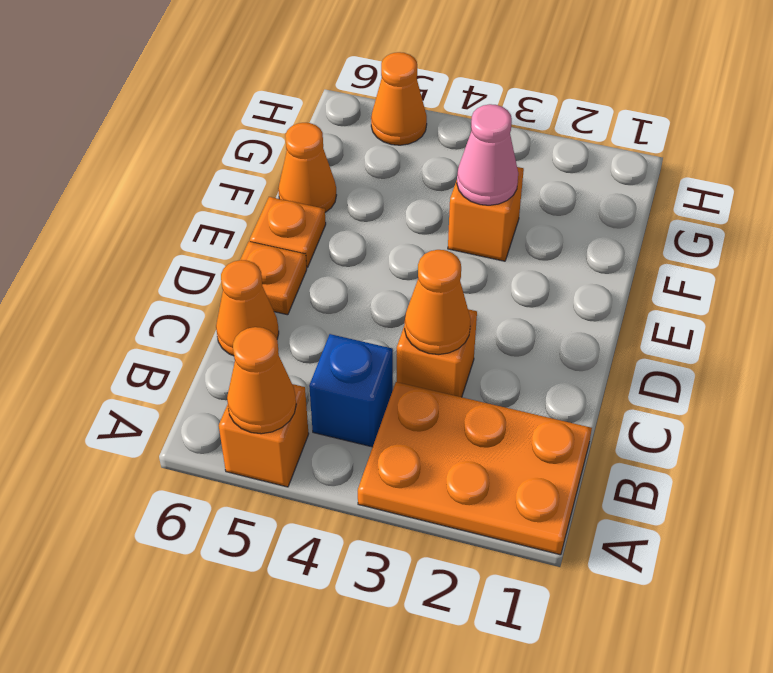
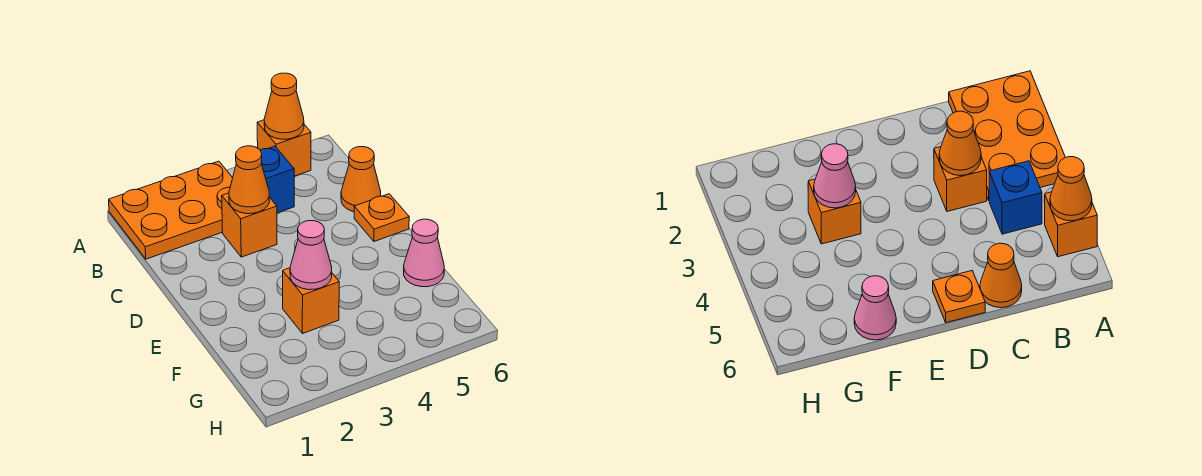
orange 1x1 plate [250,197,326,268] -> none
orange 1x1 cone [278,123,336,212] -> pink 1x1 cone [404,219,444,287]
orange 1x1 cone [371,52,427,145] -> none

